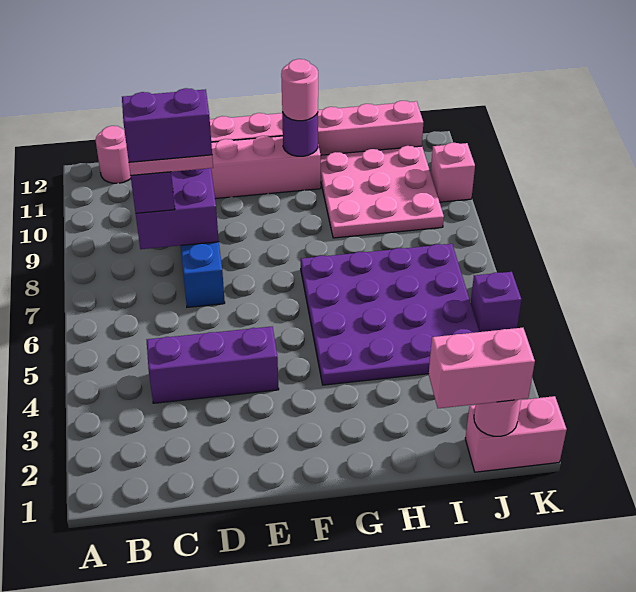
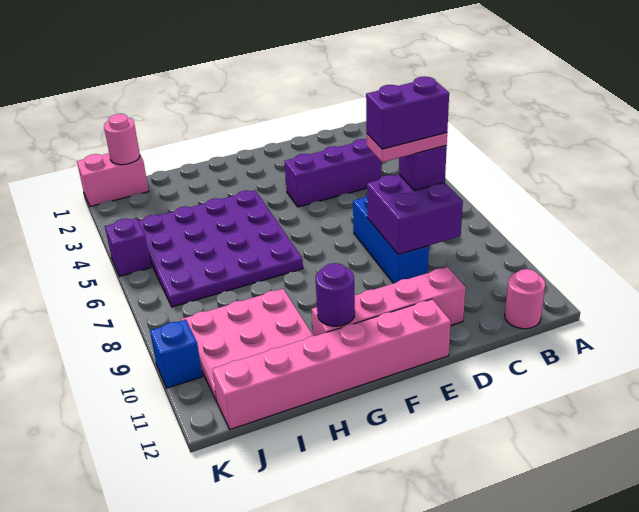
pink 1x1 round brick [281,59,318,121] -> none
pink 1x2 brick [429,328,535,408] -> none
pink 1x1 brick [431,143,475,202] -> blue 1x1 brick [150,320,203,388]

